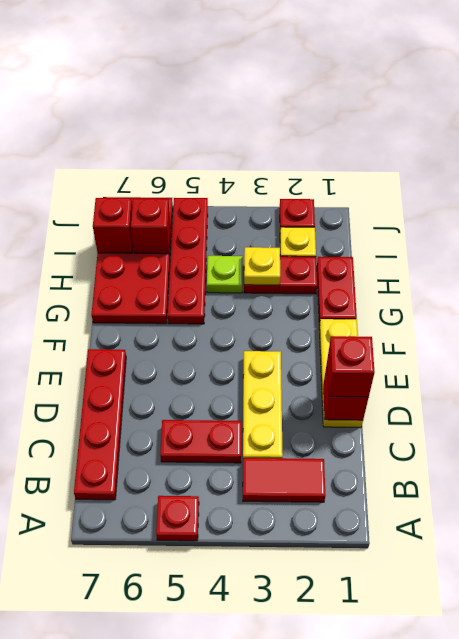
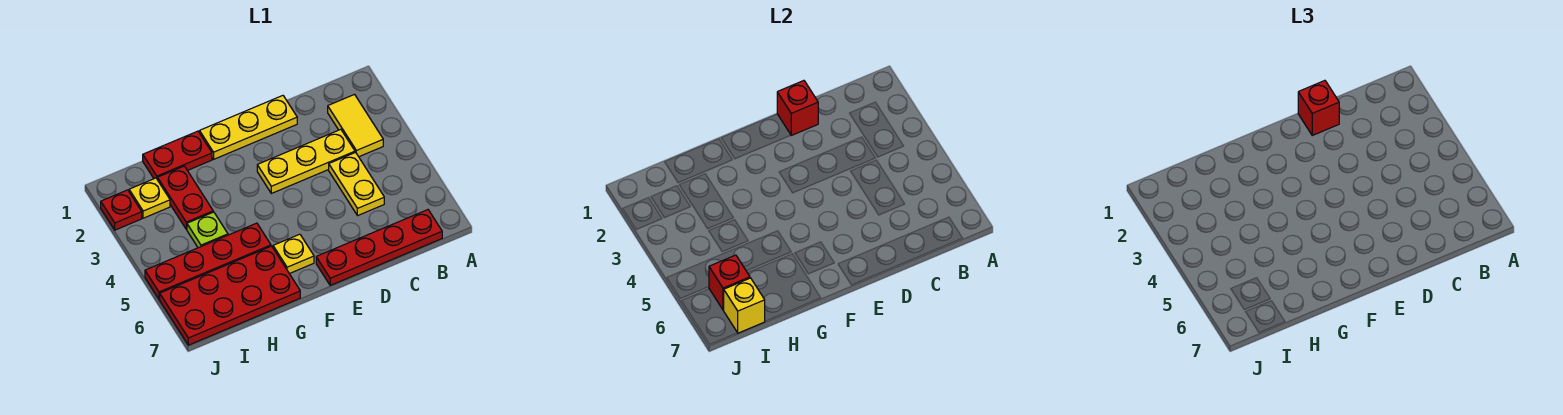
red 1x1 plate [156,496,199,541] -> none
red 1x2 tile [243,458,326,502] -> yellow 1x2 tile [328,95,383,157]
red 1x2 plate [160,420,241,463] -> yellow 1x2 plate [329,152,384,216]
yellow 1x1 plate [244,247,280,285] -> yellow 1x1 plate moved to [273,234,314,274]
red 1x1 brick [93,198,133,253] -> yellow 1x1 brick [724,278,765,333]

